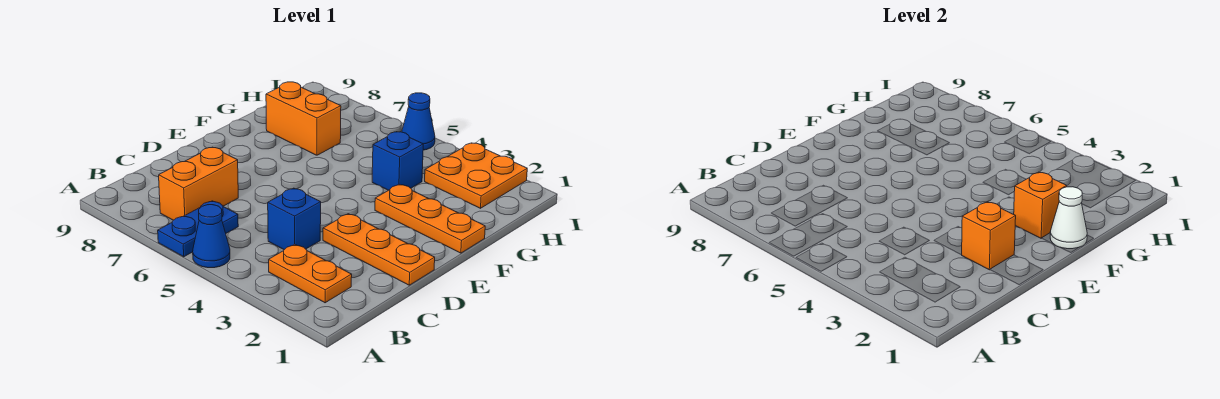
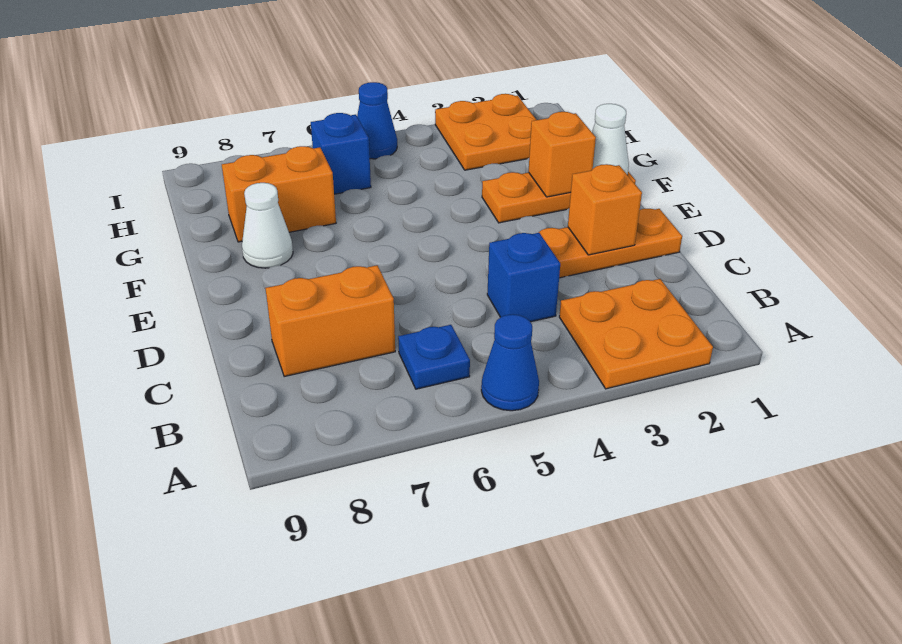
blue 1x2 plate [158,201,238,257] -> blue 1x1 plate [398,325,470,389]
orange 1x2 plate [269,244,352,303] -> orange 2x2 plate [559,279,713,389]
orange 1x2 brick [159,147,238,220] -> orange 1x2 brick turned to [266,265,395,377]
none -> white 1x1 cone [242,183,293,268]
blue 1x1 brick [372,132,423,190] -> blue 1x1 brick moved to [311,113,371,194]

